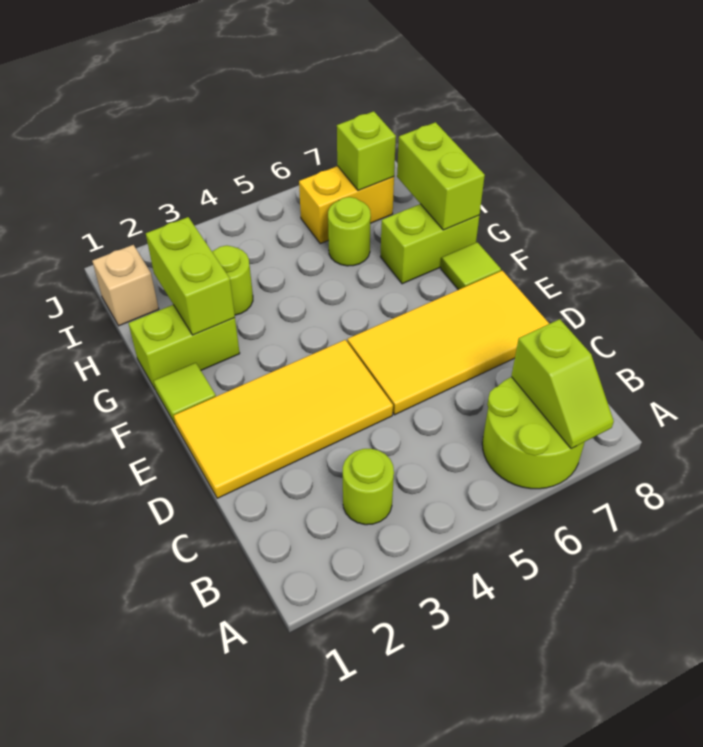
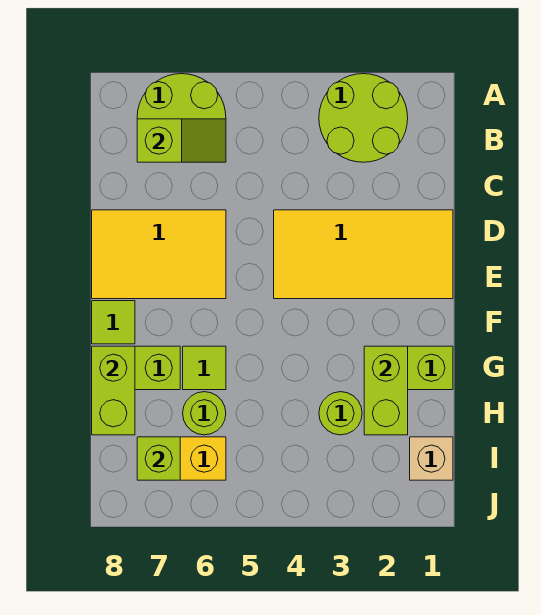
lime 1x2 slope [511,319,614,449] -> lime 1x2 slope turned to [137,119,226,162]
lime 1x1 round brick [343,449,394,525] -> lime 2x2 round brick [319,74,408,162]
yellow 2x4 tile [347,271,549,415] -> yellow 2x3 tile [92,210,226,299]
lime 1x1 tile [154,363,216,424] -> lime 1x1 tile moved to [183,346,226,390]

